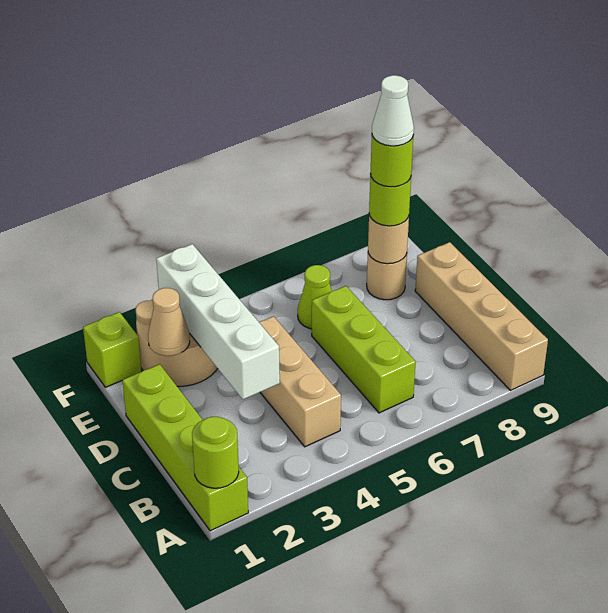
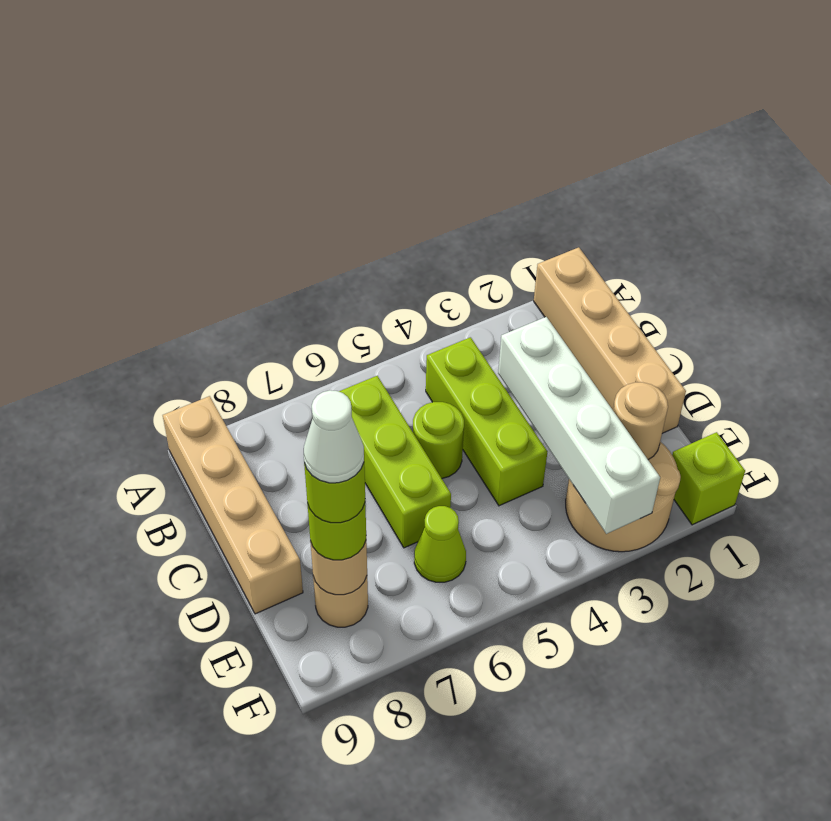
lime 1x4 brick [122,364,248,531] -> tan 1x4 brick [534,247,686,433]
lime 1x1 round brick [192,417,239,488] -> lime 1x1 round brick moved to [413,402,464,478]
tan 1x3 brick [259,316,341,447] -> lime 1x3 brick [426,337,547,506]
tan 1x1 cone [148,288,190,356] -> tan 1x1 round brick [613,382,668,460]

